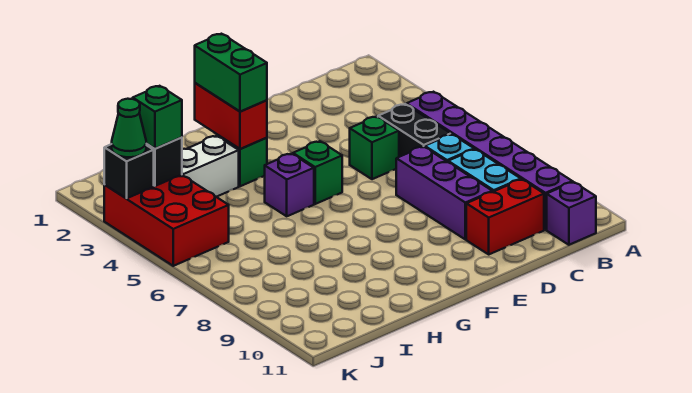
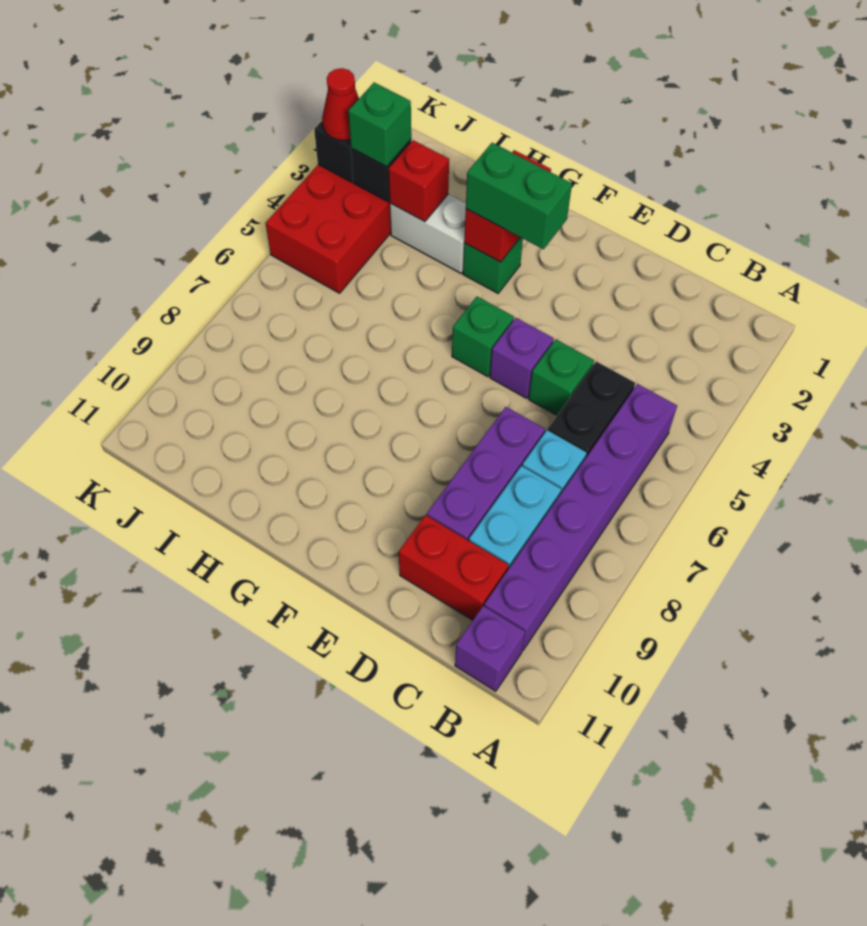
green 1x2 brick [195,34,267,112] -> green 1x2 brick turned to [466,143,572,249]
purple 1x1 brick [265,154,314,216] -> purple 1x1 brick moved to [490,318,554,398]
none -> red 1x1 brick [389,140,449,222]
green 1x1 cone [112,99,146,157] -> red 1x1 cone [322,68,359,141]

